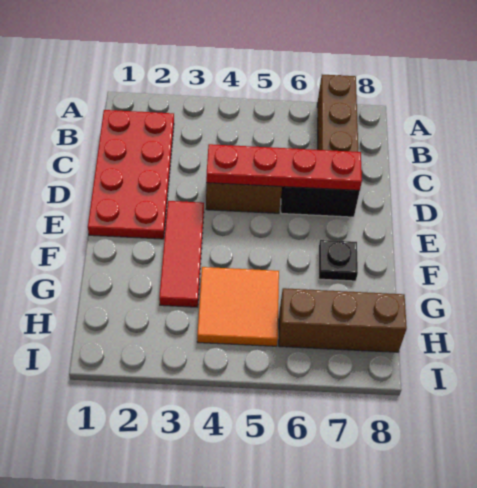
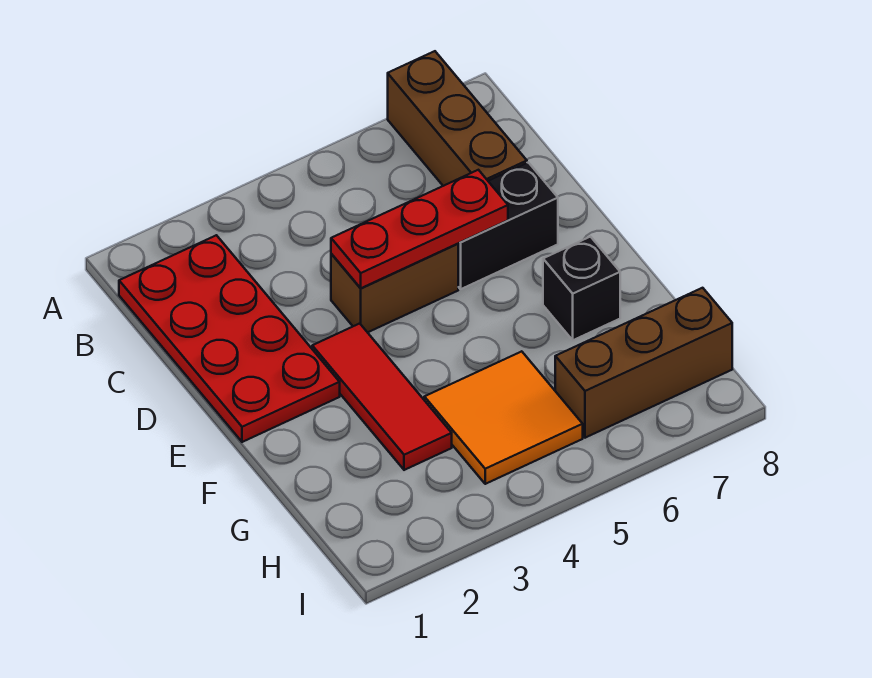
red 1x4 plate [206,144,362,191] -> red 1x3 plate [331,170,508,288]
black 1x1 plate [319,240,358,281] -> black 1x1 brick [543,237,620,340]

